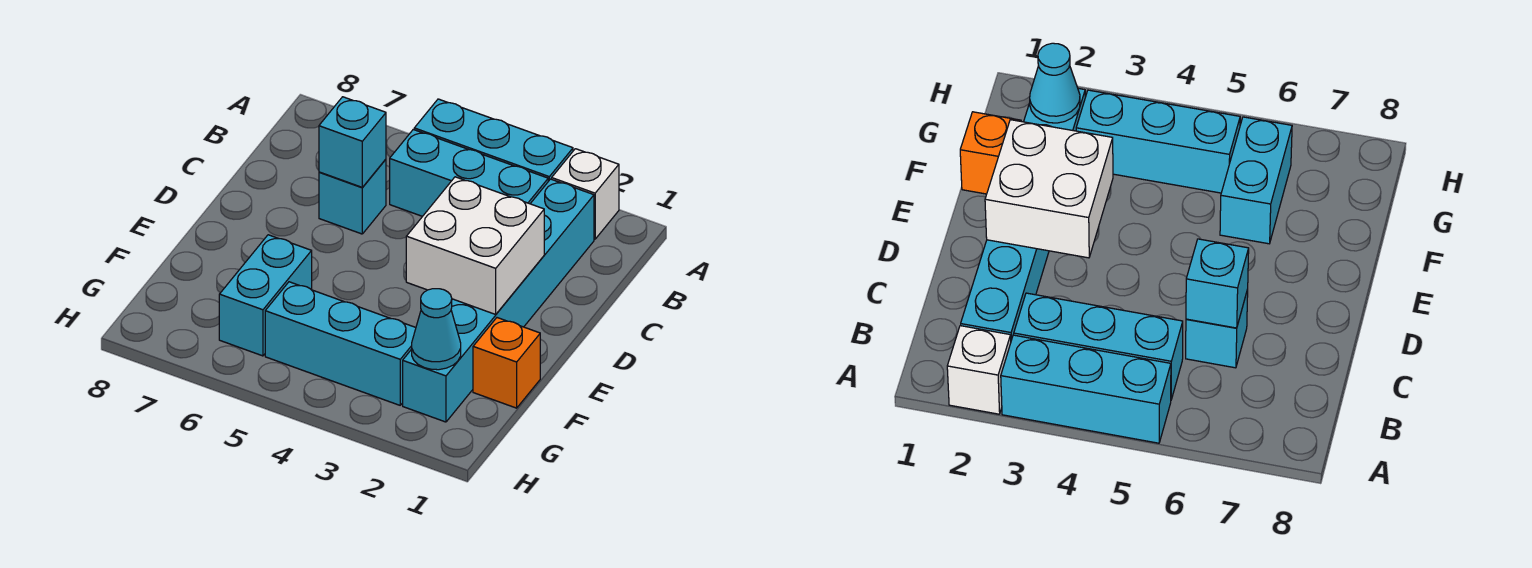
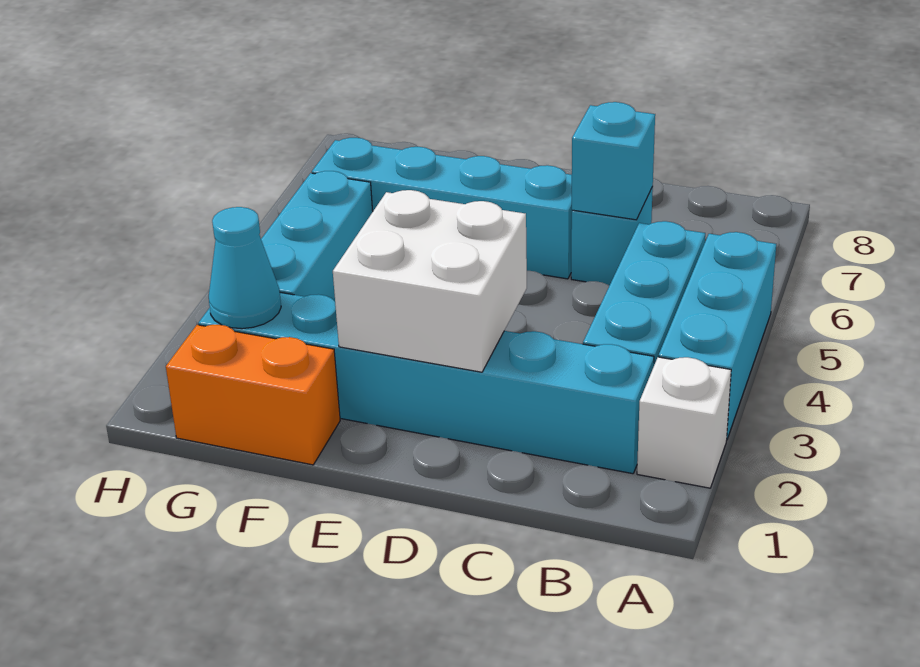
orange 1x1 brick [473,318,540,408] -> orange 1x2 brick [166,325,340,465]
cyan 1x2 brick [219,235,312,356] -> cyan 1x4 brick [312,138,572,279]

